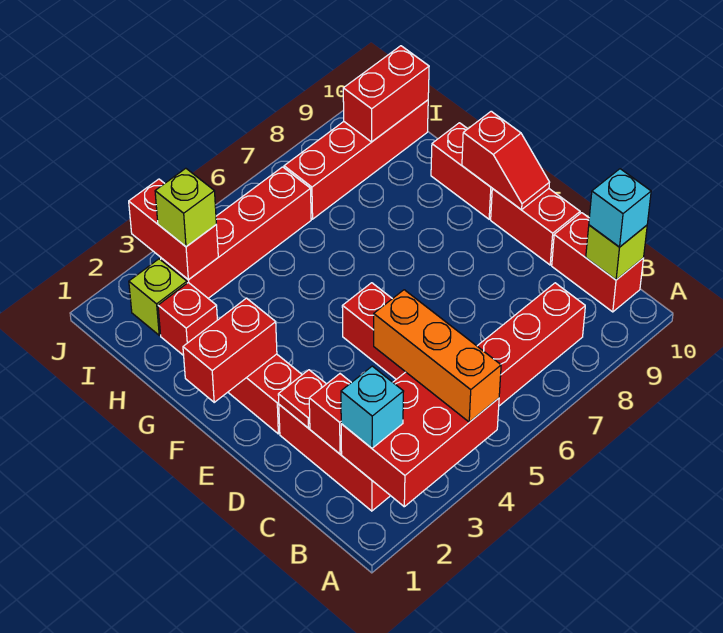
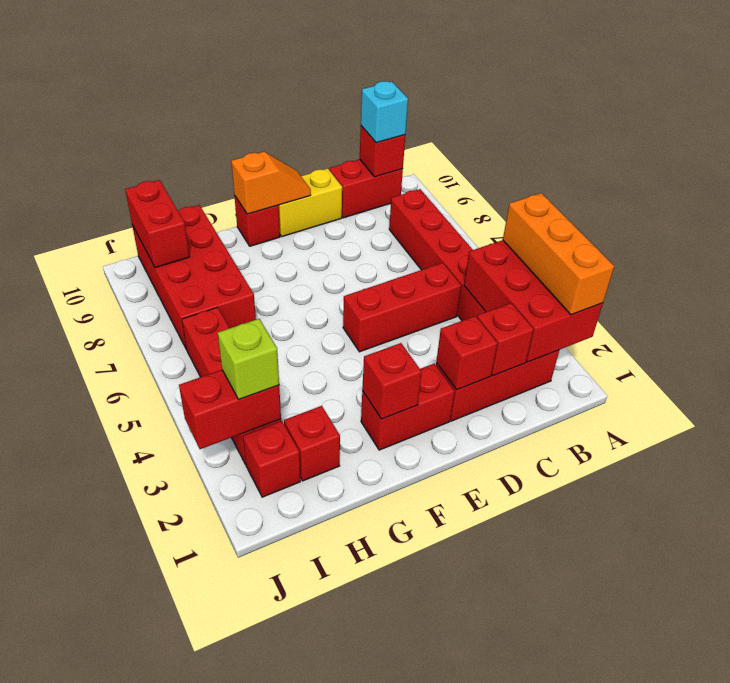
orange 1x3 brick [374,290,501,422] -> orange 1x3 brick turned to [503,193,614,315]
cyan 1x1 brick [341,366,404,448] -> none
lime 1x1 brick [586,225,647,280] -> red 1x1 brick [360,126,405,177]
red 1x1 plate [278,370,326,428] -> red 1x1 brick [436,316,497,390]
red 1x2 brick [491,189,580,265] -> yellow 1x2 brick [279,168,342,237]
red 1x2 slope [462,111,549,210] -> orange 1x2 slope [231,152,311,214]
red 1x2 brick [183,298,277,402] -> red 1x1 brick [362,343,422,419]
red 1x2 brick [431,123,492,219] -> red 1x1 brick [234,195,280,246]
lime 1x1 brick [129,259,187,335] -> red 1x1 brick [243,421,300,497]
red 1x4 brick [284,100,428,219] -> red 2x4 brick [132,205,256,349]

